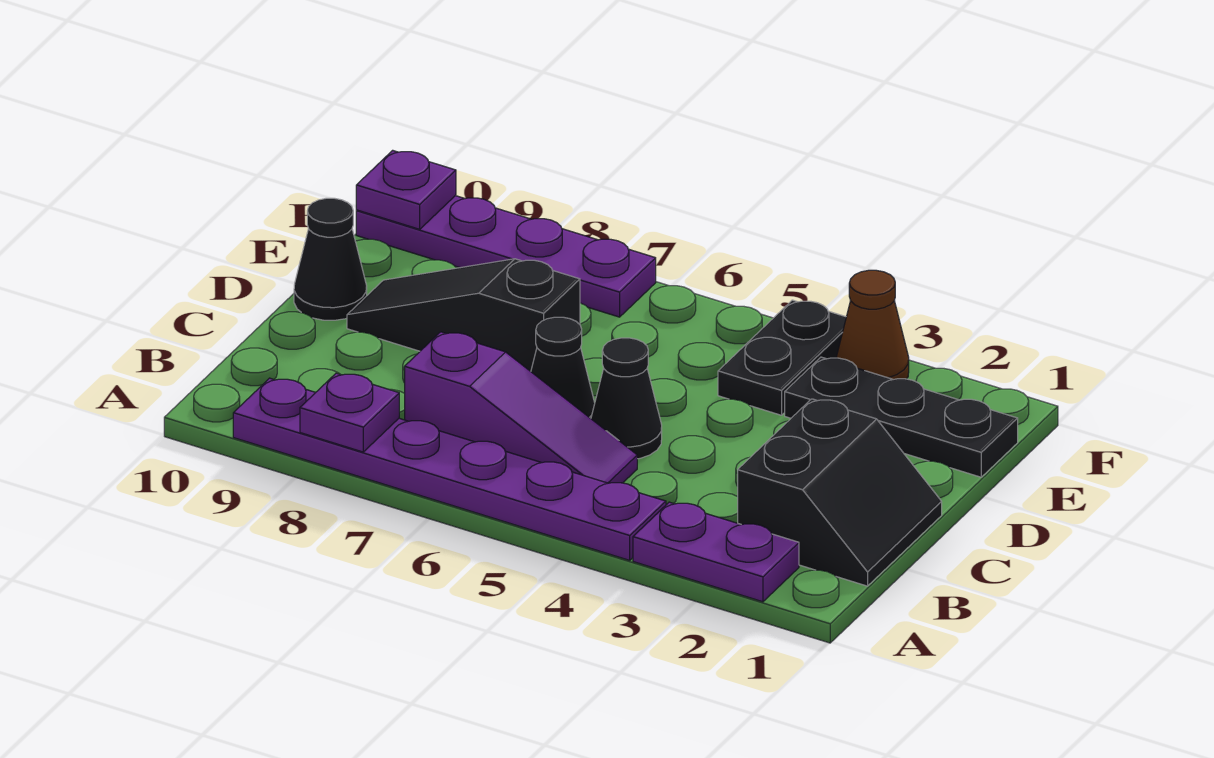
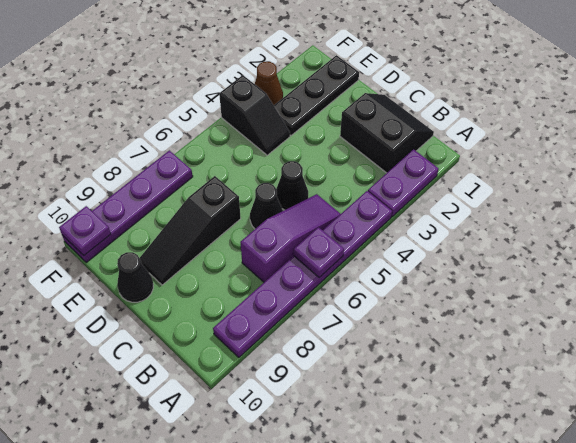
purple 1x1 plate [300,373,399,452] -> purple 1x1 plate moved to [294,227,344,277]
black 1x2 plate [718,300,846,415] -> black 1x2 slope [219,75,290,155]

